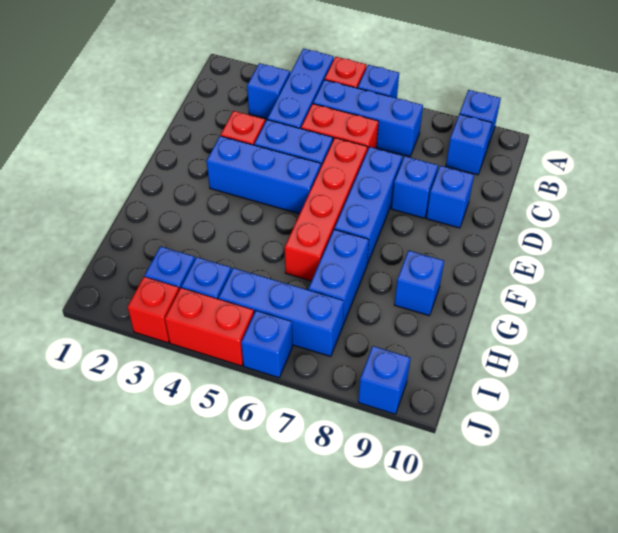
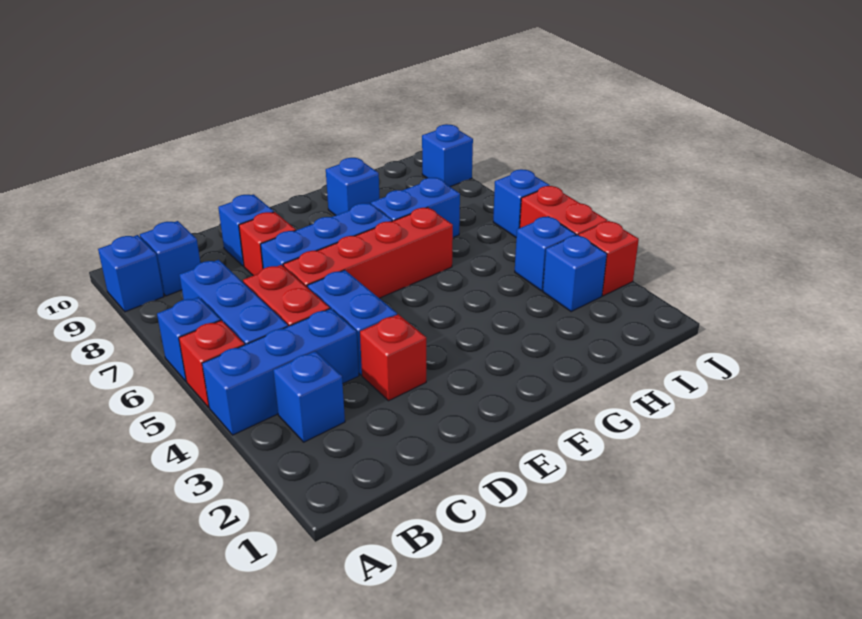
blue 1x1 brick [391,156,438,218] -> red 1x1 brick [239,212,296,276]
blue 1x3 brick [207,136,321,214] -> none
blue 1x3 brick [219,268,344,357] -> none

